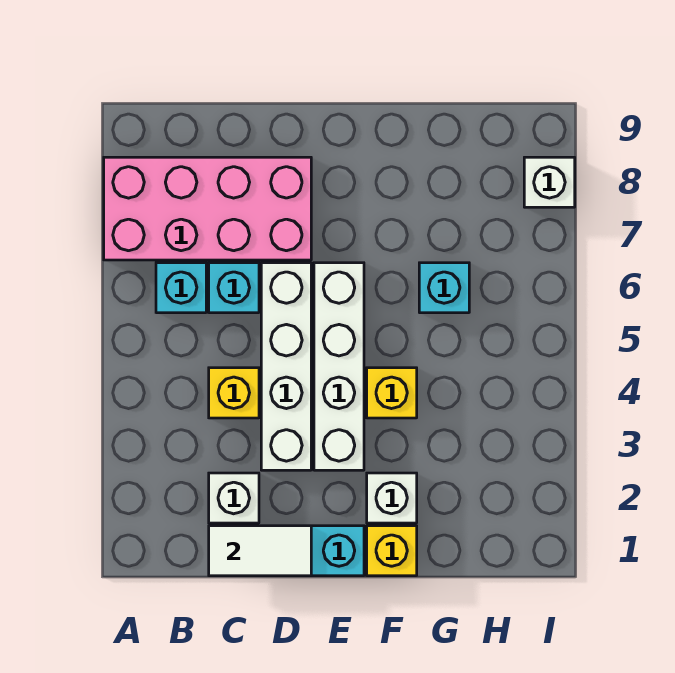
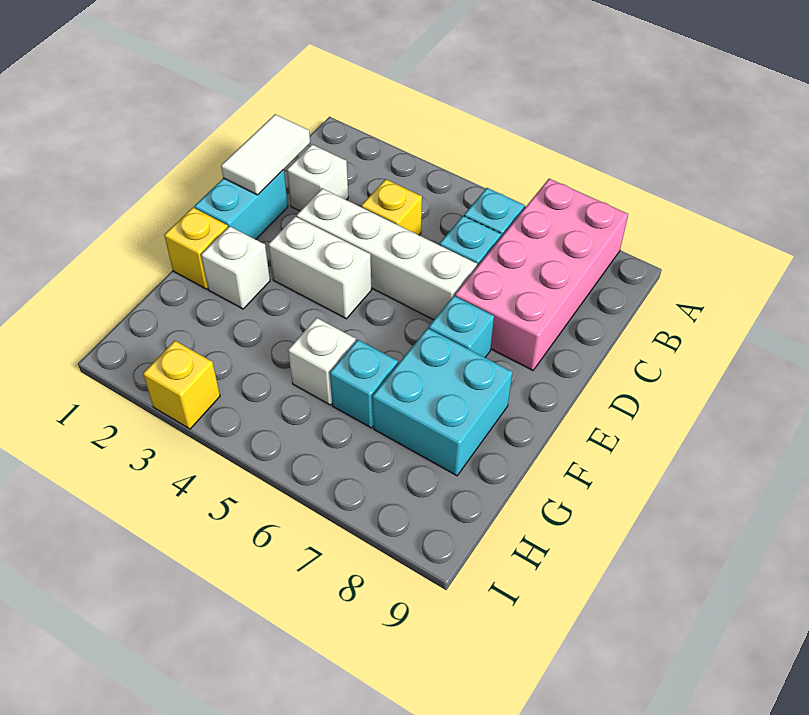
white 1x4 brick [314,263,364,470] -> white 1x2 brick [268,216,371,319]
none -> cyan 1x1 brick [429,296,494,357]
yellow 1x1 brick [367,368,417,418] -> yellow 1x1 brick moved to [143,341,220,429]
none -> cyan 2x2 brick [373,328,512,476]
white 1x1 brick [524,157,575,207] -> white 1x1 brick moved to [288,318,356,405]

